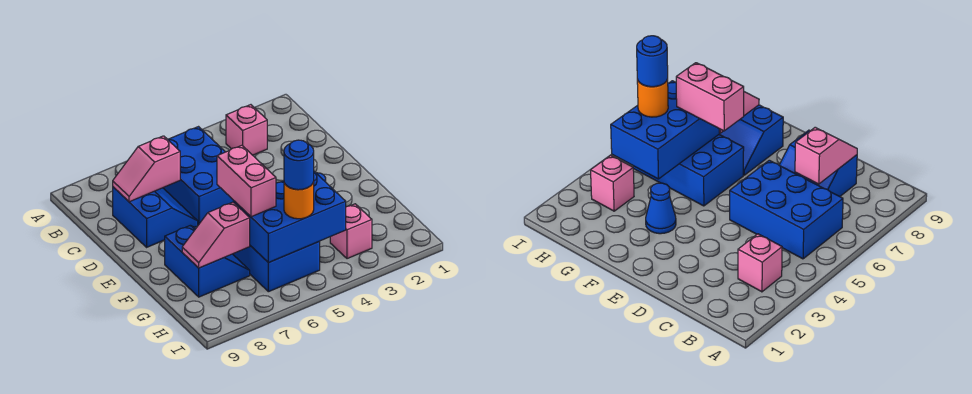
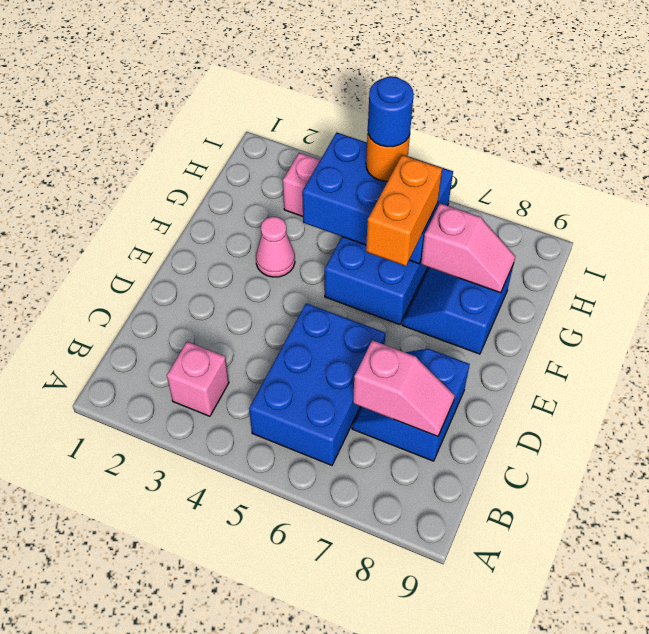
blue 1x1 cone [646,183,676,234] -> pink 1x1 cone [256,217,295,277]
pink 1x2 brick [217,145,276,217] -> orange 1x2 brick [366,155,442,266]

